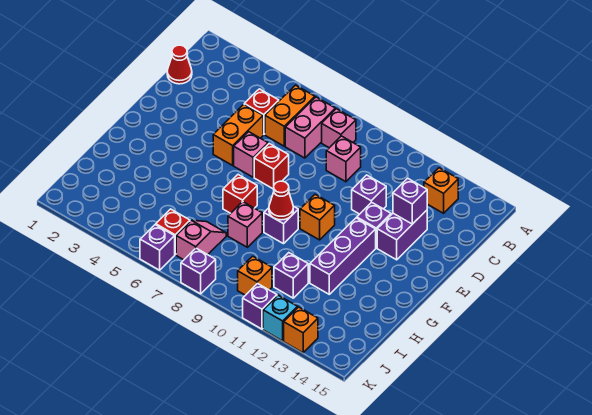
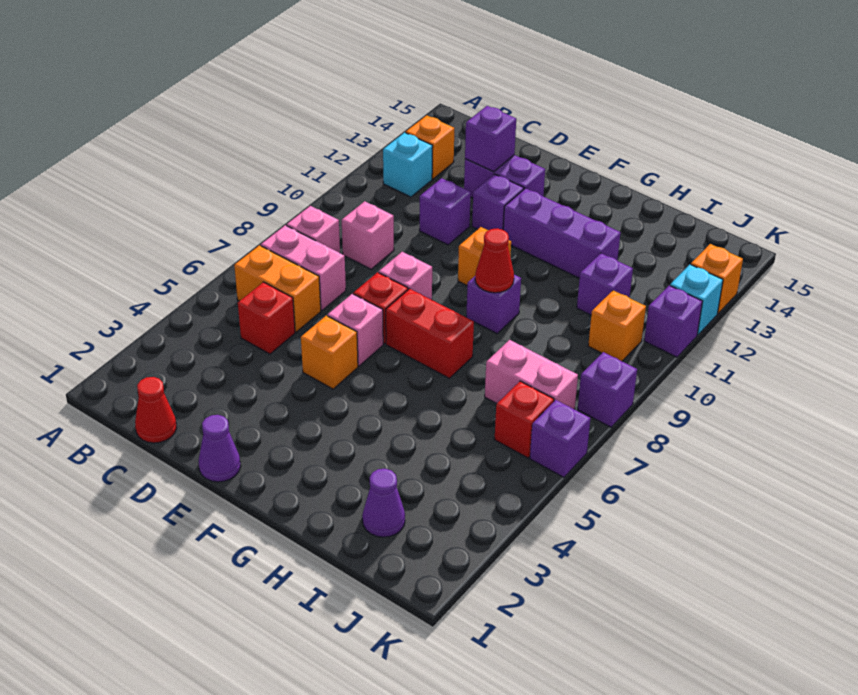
none -> cyan 1x1 brick [383,132,433,197]
orange 1x2 brick [213,104,263,165] -> orange 1x1 brick [301,316,358,389]
none -> purple 1x1 cone [199,415,241,482]
red 1x1 brick [223,175,257,213] -> red 1x2 brick [386,289,474,378]
pink 1x1 brick [228,202,262,247] -> pink 1x1 brick moved to [379,252,432,300]
none -> purple 1x1 cone [362,469,405,537]
pink 1x2 slope [176,220,226,260] -> pink 1x2 brick [485,340,578,409]

